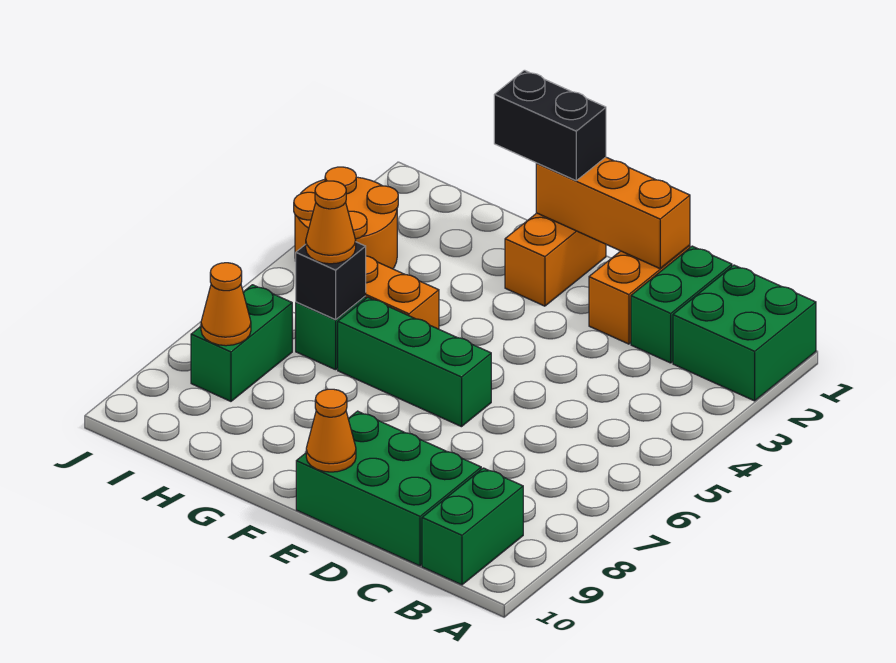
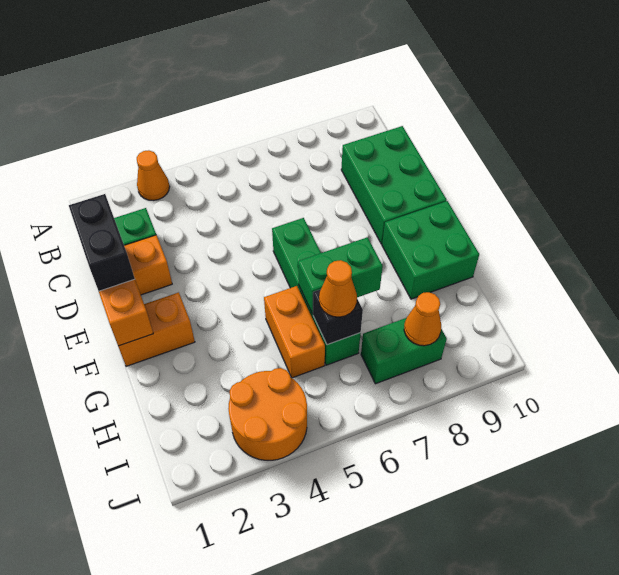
green 2x2 brick [673,265,816,401] -> green 2x2 brick moved to [382,201,479,299]
green 1x2 brick [422,468,523,585] -> green 1x2 brick moved to [298,237,383,313]
orange 1x1 cone [306,389,356,472] -> orange 1x1 cone moved to [137,150,170,200]
black 1x2 brick [494,70,606,180] -> black 1x2 brick moved to [69,194,135,291]

